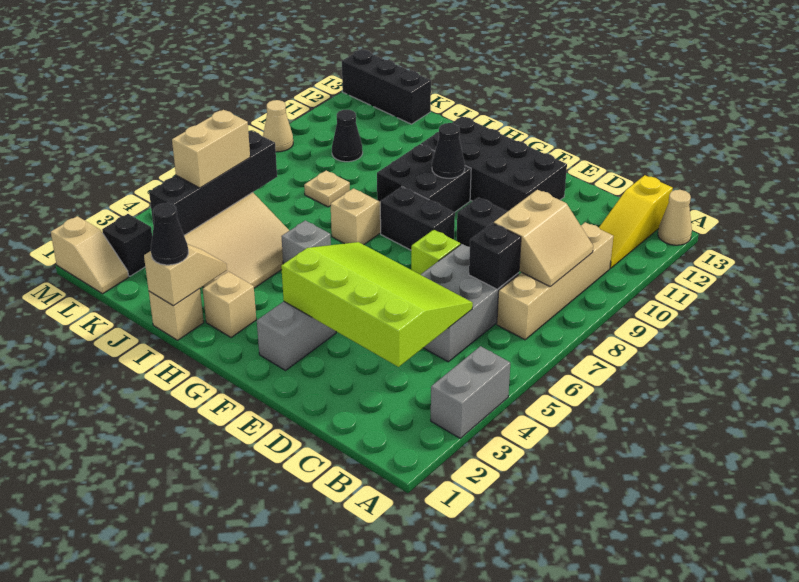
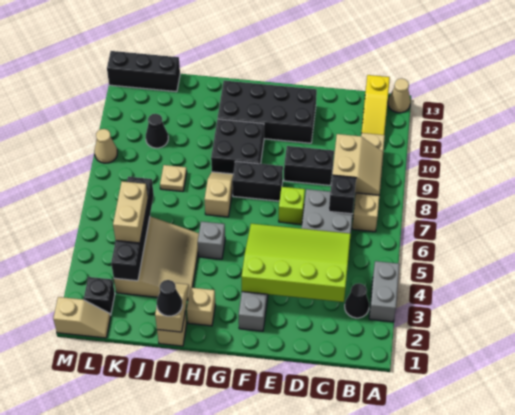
black 1x1 cone [432,123,465,178] -> black 1x1 cone moved to [345,283,369,318]

